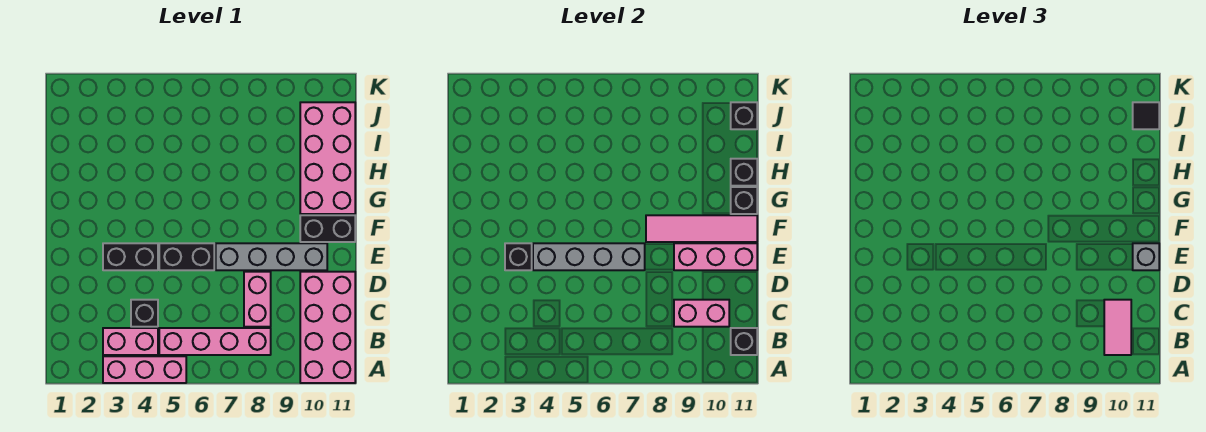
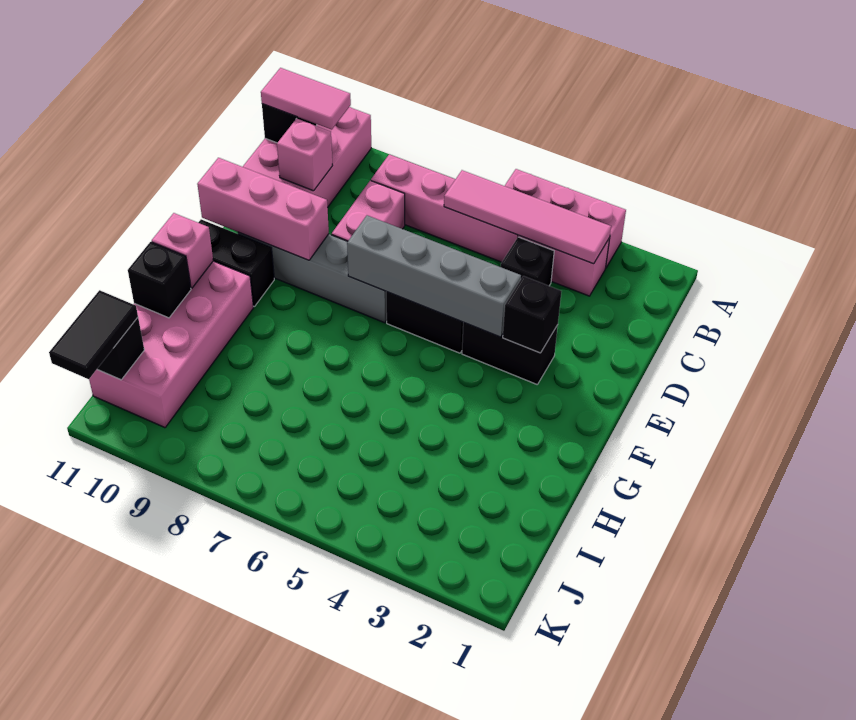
pink 1x2 tile [1104,300,1131,355] -> pink 1x2 tile turned to [261,68,351,130]
pink 1x2 brick [674,300,729,327] -> pink 1x1 brick [277,119,333,191]
grey 1x1 brick [1133,243,1159,270] -> none
pink 1x4 tile [646,215,757,242] -> pink 1x4 tile moved to [444,170,611,264]
black 1x1 brick [731,187,757,214] -> pink 1x1 brick [152,213,213,288]
black 1x1 tile [1133,102,1159,129] -> black 1x2 tile [49,290,138,379]

